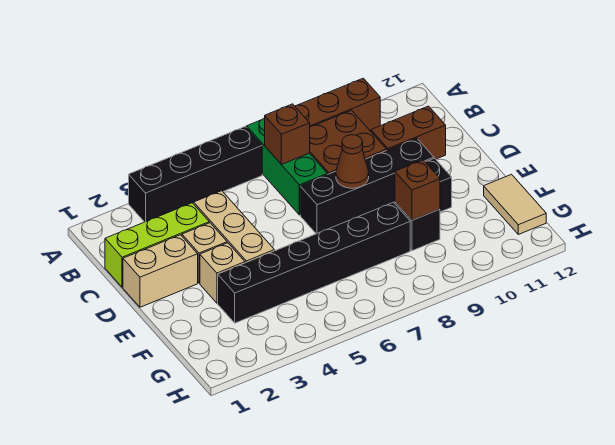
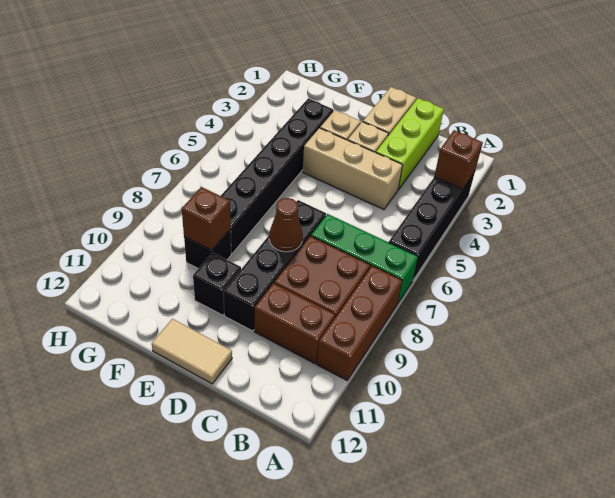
brown 1x1 brick [265,104,310,164] -> brown 1x1 brick moved to [434,130,483,189]
brown 1x2 brick [371,106,446,159] -> brown 1x2 brick turned to [254,283,335,364]
tan 1x2 tile [484,174,546,234] -> tan 1x2 tile moved to [152,319,232,384]

